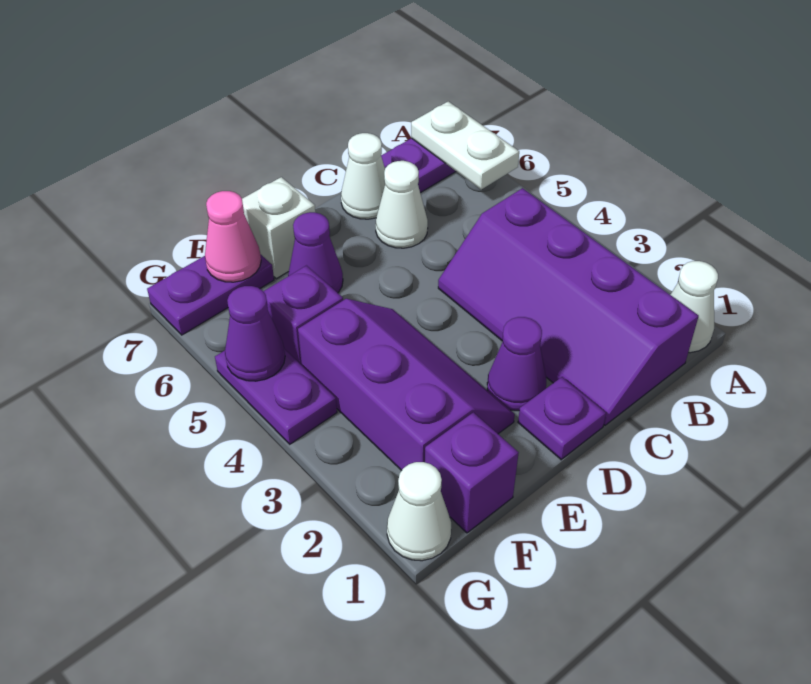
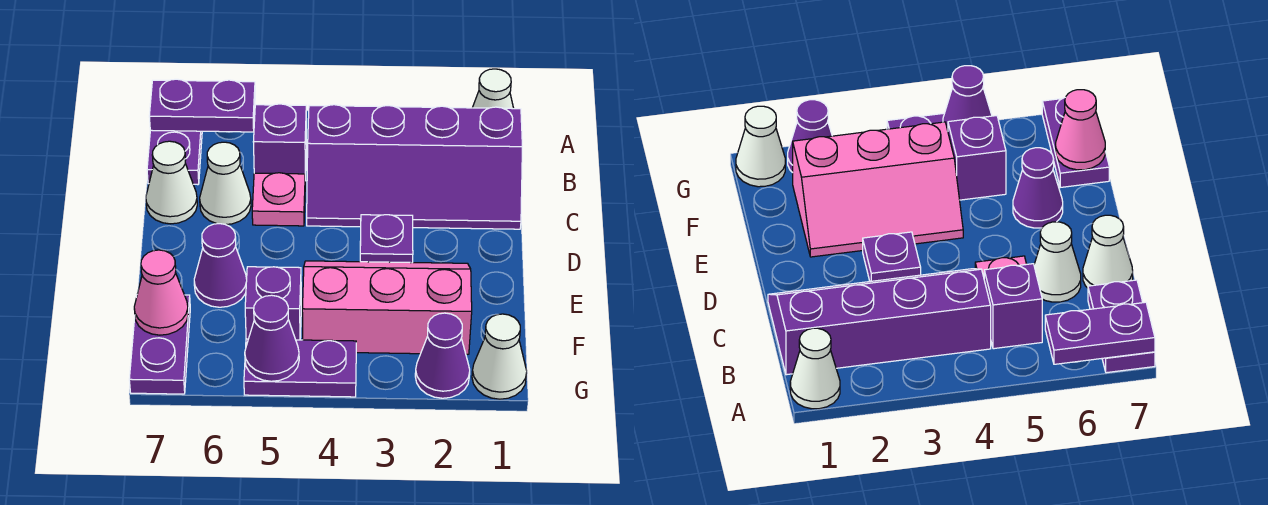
white 1x2 plate [411,101,519,190] -> purple 1x2 plate [149,79,255,132]
none -> pink 1x1 plate [252,173,305,226]
purple 1x1 plate [518,377,606,460] -> purple 1x1 plate moved to [360,215,413,263]
purple 1x1 cone [487,317,546,411] -> purple 1x1 cone moved to [415,313,470,398]
purple 2x3 slope [298,299,515,471] -> pink 2x3 slope [302,261,472,354]
white 1x1 brick [242,177,315,279] -> none
purple 1x1 brick [425,412,519,533] -> purple 1x1 brick moved to [254,104,307,181]

